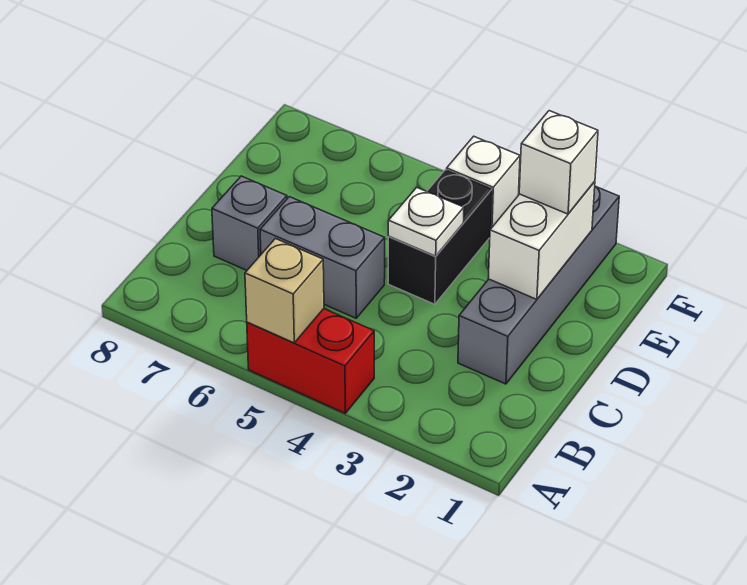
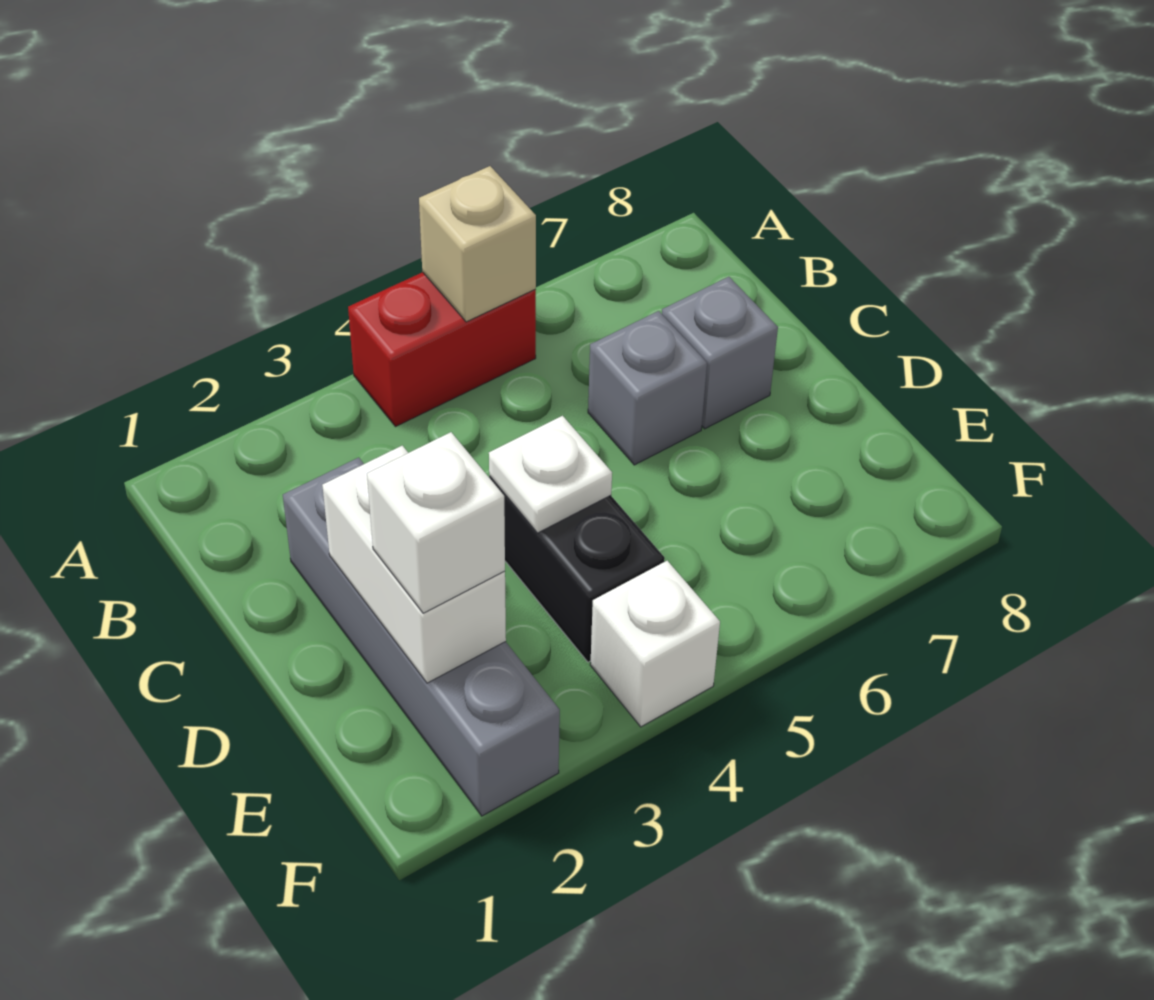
grey 1x2 brick [260,197,385,318] -> grey 1x1 brick [588,311,707,465]

